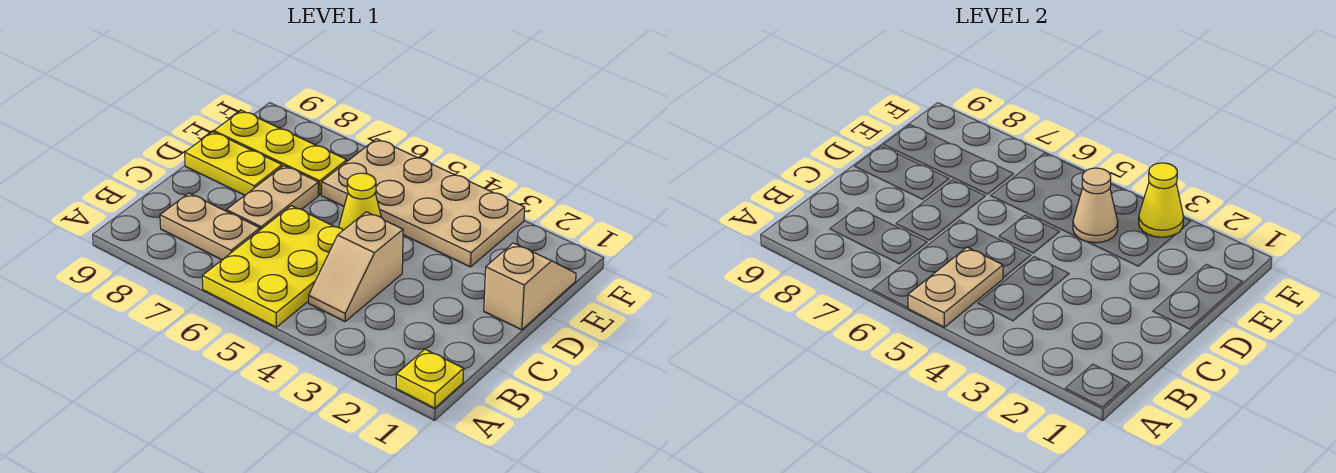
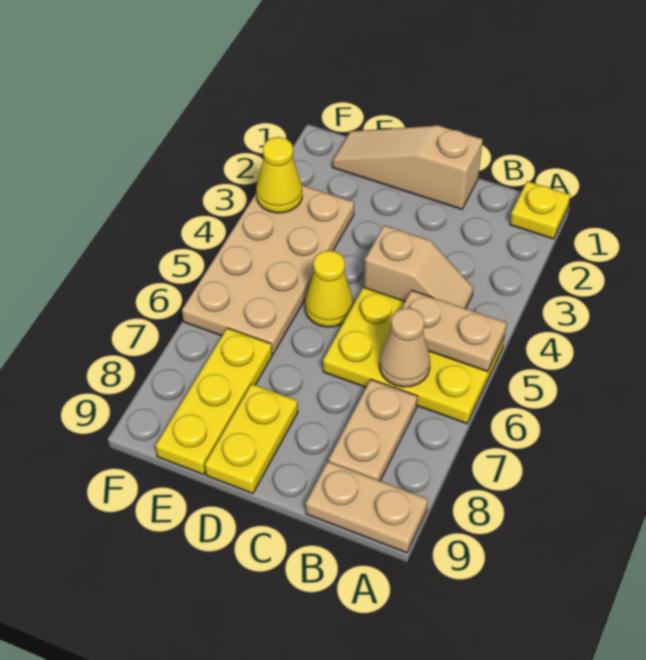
tan 1x2 plate [226,166,318,230] -> tan 1x2 plate moved to [306,461,428,553]
tan 1x2 slope [484,243,576,330] -> tan 1x3 slope [332,125,483,209]
tan 1x1 cone [1073,168,1118,243] -> tan 1x1 cone moved to [379,308,430,387]

